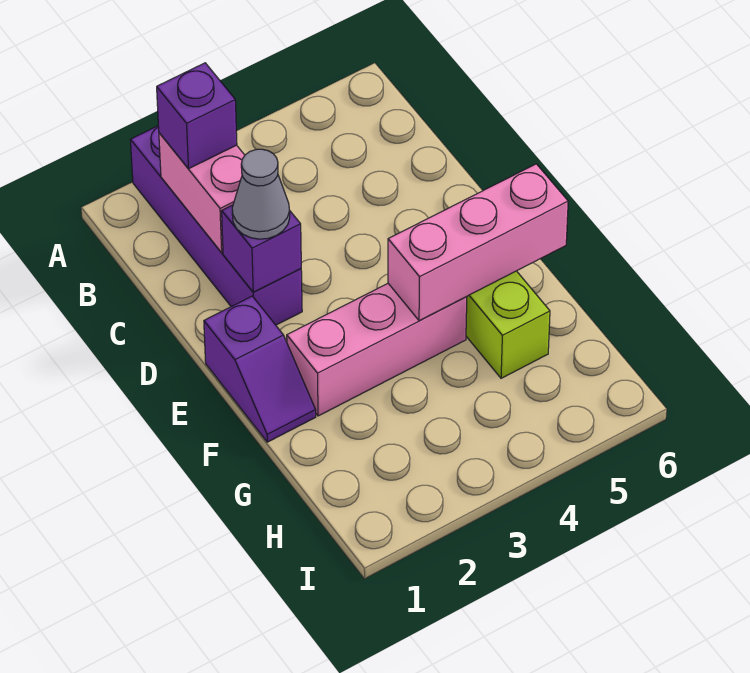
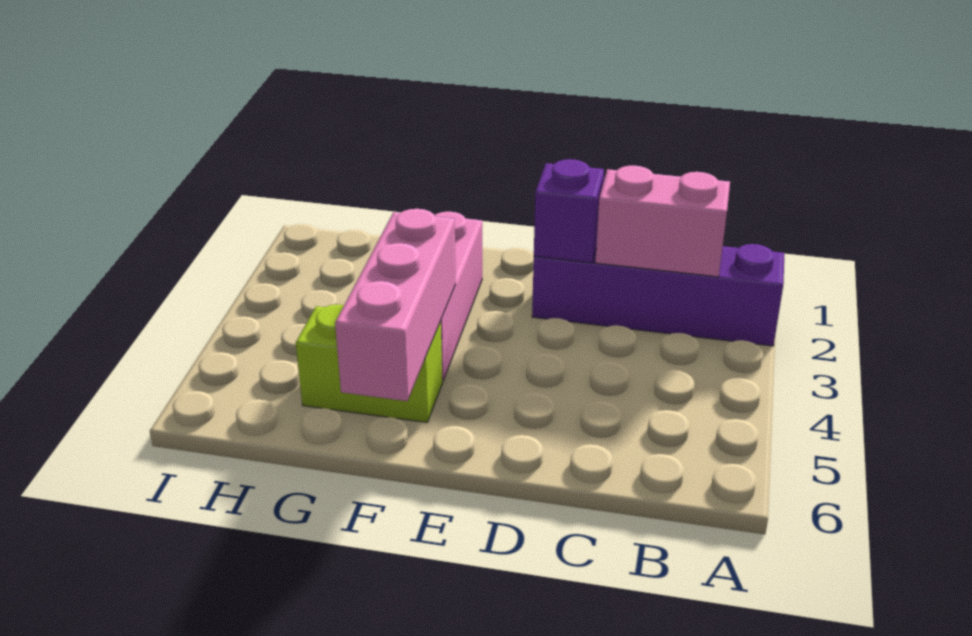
purple 1x1 brick [157,63,237,169] -> none
grey 1x1 cone [232,149,290,239] -> none
purple 1x2 slope [204,296,316,442] -> none

